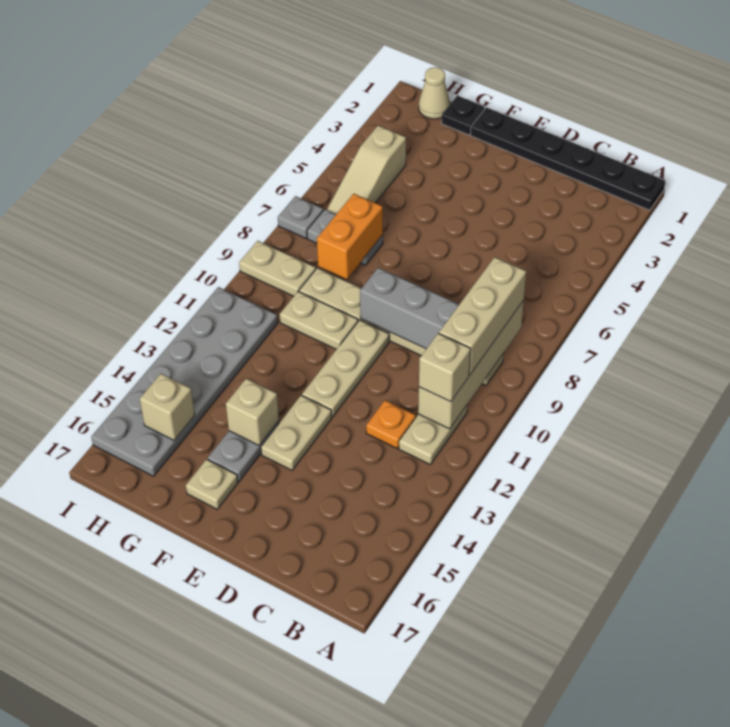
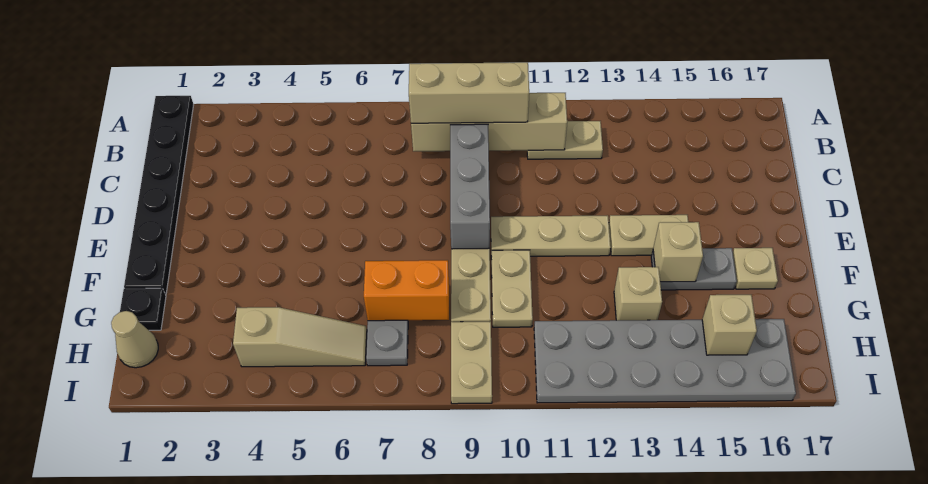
tan 1x1 brick [419,333,471,402] -> tan 1x1 brick moved to [614,267,662,320]
orange 1x1 plate [366,400,416,448] -> none
grey 1x1 plate [278,196,323,238] -> none

